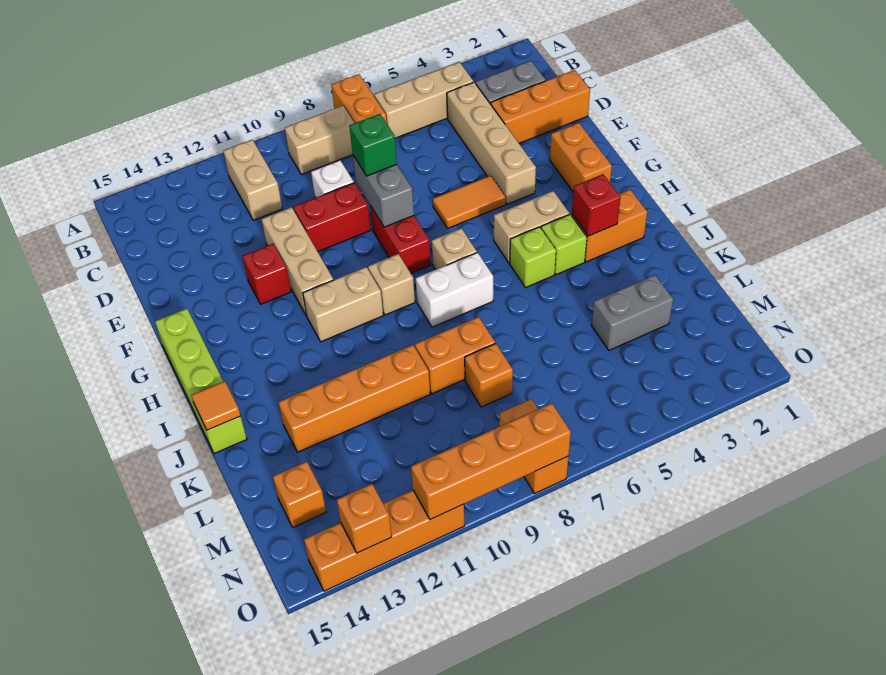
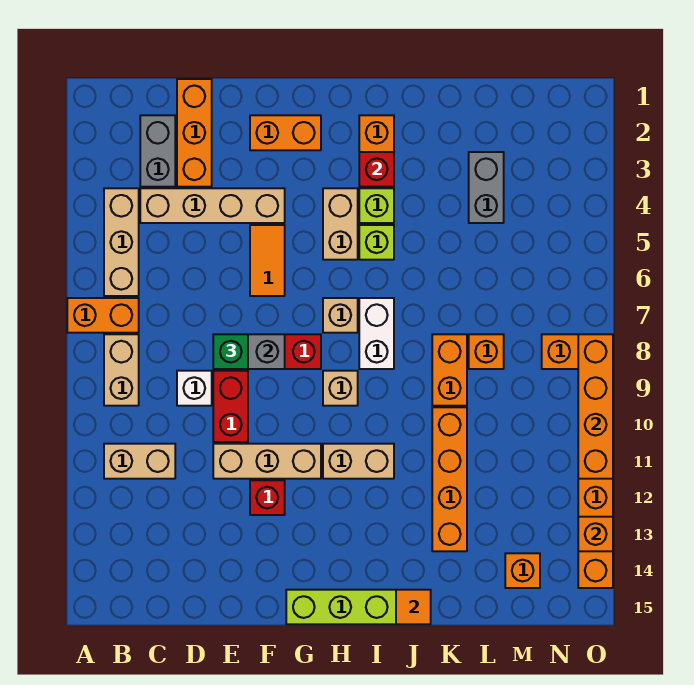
tan 1x2 brick [303,267,383,342] -> tan 1x2 brick turned to [323,444,394,479]

